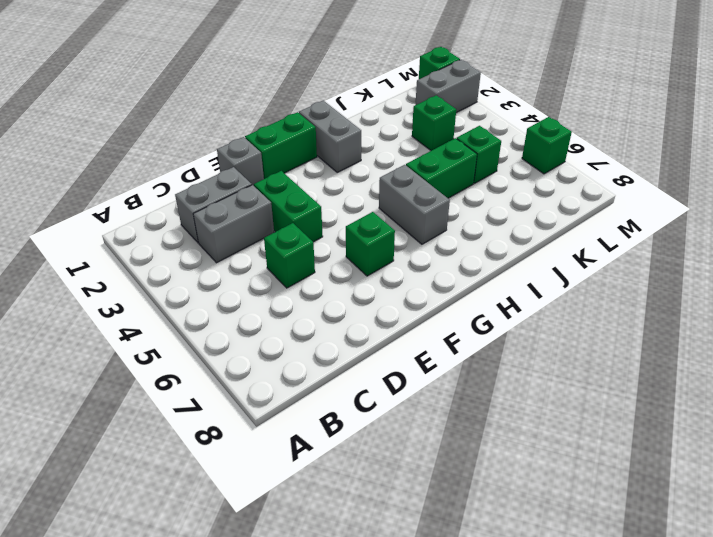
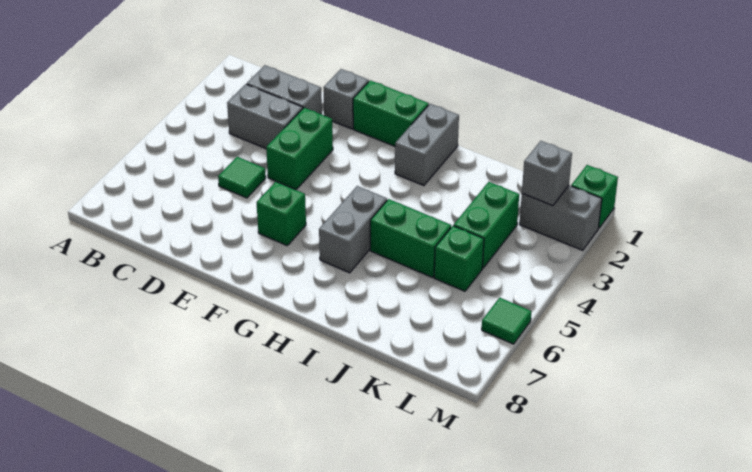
green 1x1 brick [264,223,315,288] -> green 1x1 tile [218,157,266,198]
green 1x1 brick [412,95,456,150] -> green 1x2 brick [454,182,519,268]
none -> grey 1x1 brick [522,141,572,206]
green 1x1 brick [522,117,572,174] -> green 1x1 tile [482,298,531,344]

